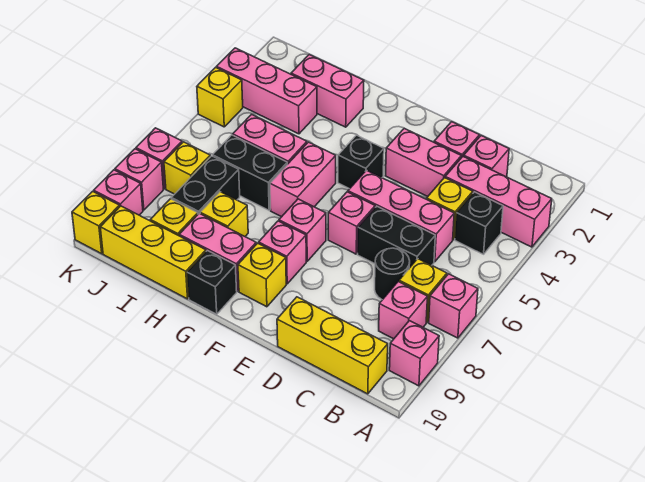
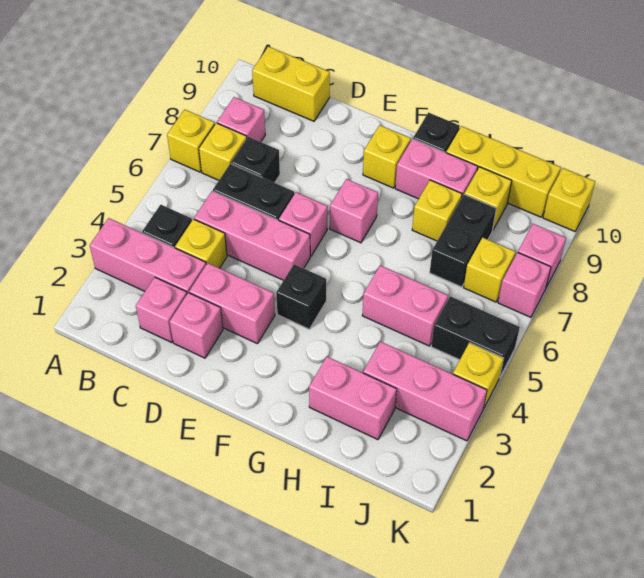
pink 1x1 brick [429,274,478,338] -> yellow 1x1 brick [167,109,215,172]
pink 1x1 brick [389,321,439,386] -> none
yellow 1x3 brick [277,297,388,394] -> yellow 1x2 brick [252,47,330,121]
black 1x1 round brick [375,248,410,300] -> black 1x1 brick [231,137,280,183]
pink 1x1 brick [259,221,306,284] -> none
pink 1x2 brick [270,142,336,217] -> none
black 1x2 brick [213,135,287,210] -> black 1x2 brick moved to [431,296,520,378]
pink 1x1 brick [94,170,143,215] -> none

